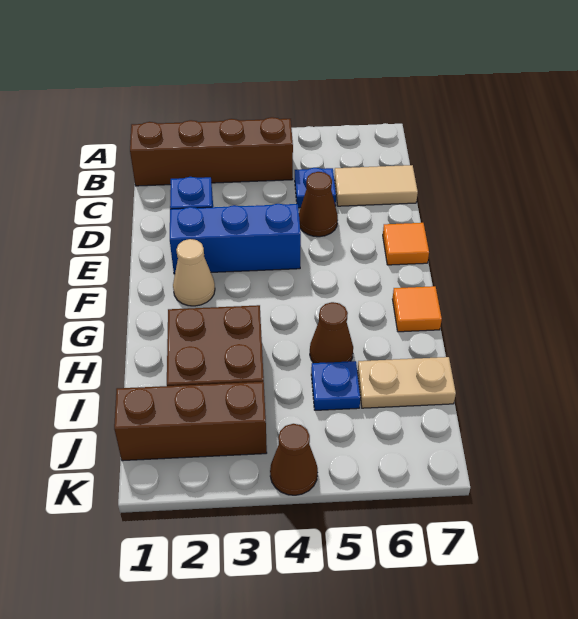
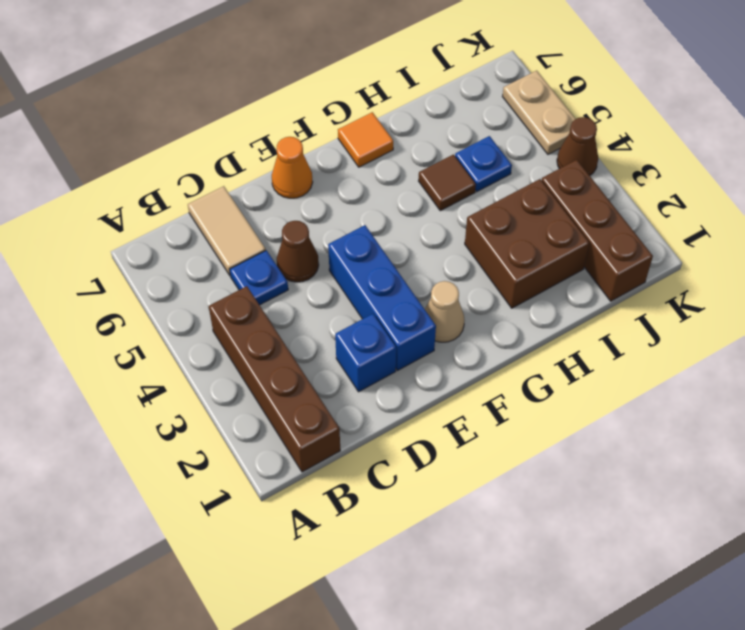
orange 1x1 tile [383,223,429,265] -> orange 1x1 cone [272,137,313,198]
brown 1x1 cone [310,302,353,363] -> brown 1x1 tile [419,155,476,211]
tan 1x2 plate [357,357,456,408] -> tan 1x2 plate moved to [503,71,575,154]

